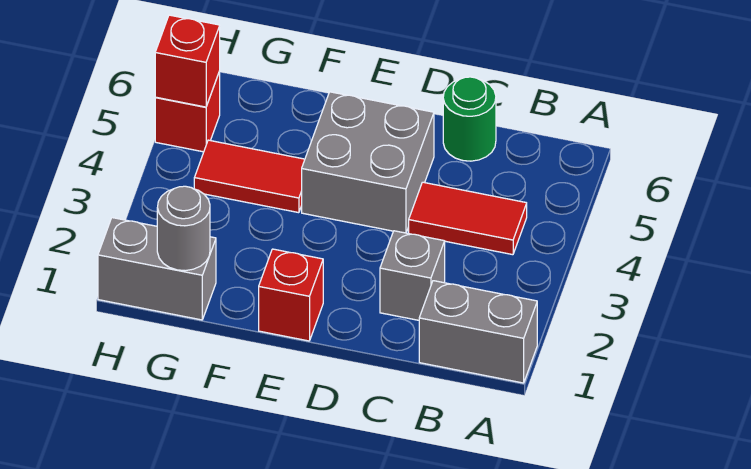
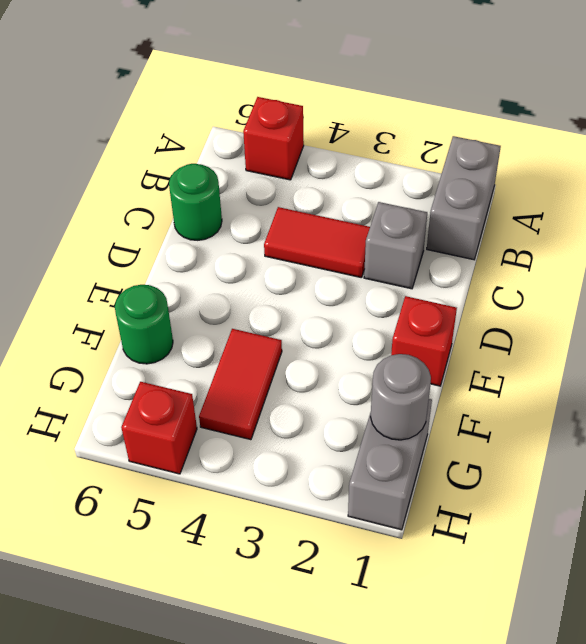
red 1x2 tile [409,182,527,255] -> red 1x2 tile turned to [264,207,370,278]
grey 2x2 brick [302,92,434,233] -> none
none -> green 1x1 round brick [115,285,173,364]
red 1x1 brick [155,15,220,107] -> red 1x1 brick moved to [243,97,304,180]

